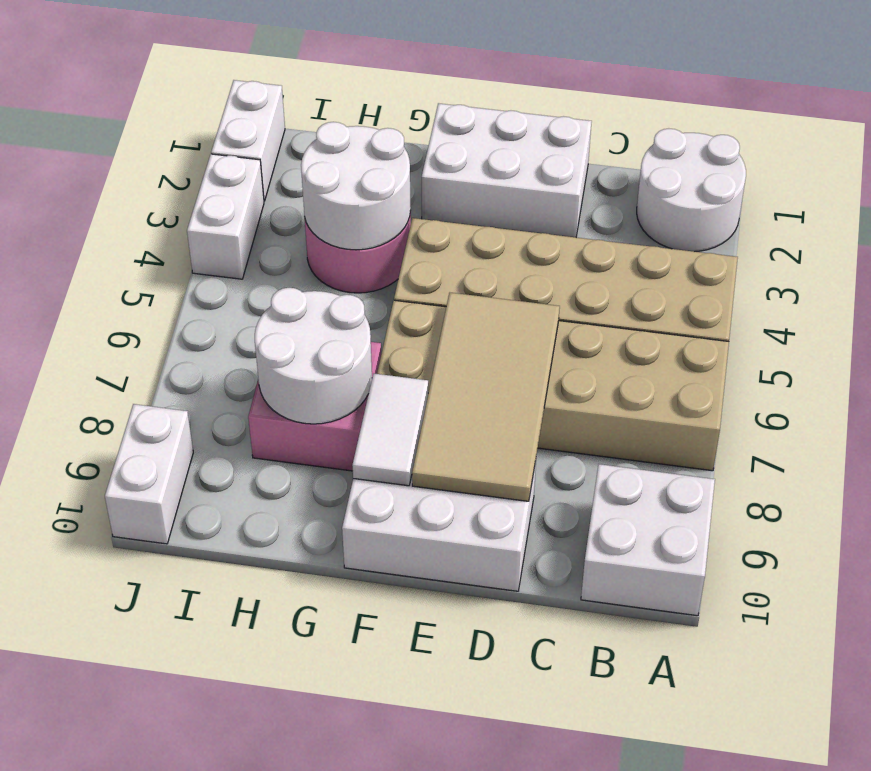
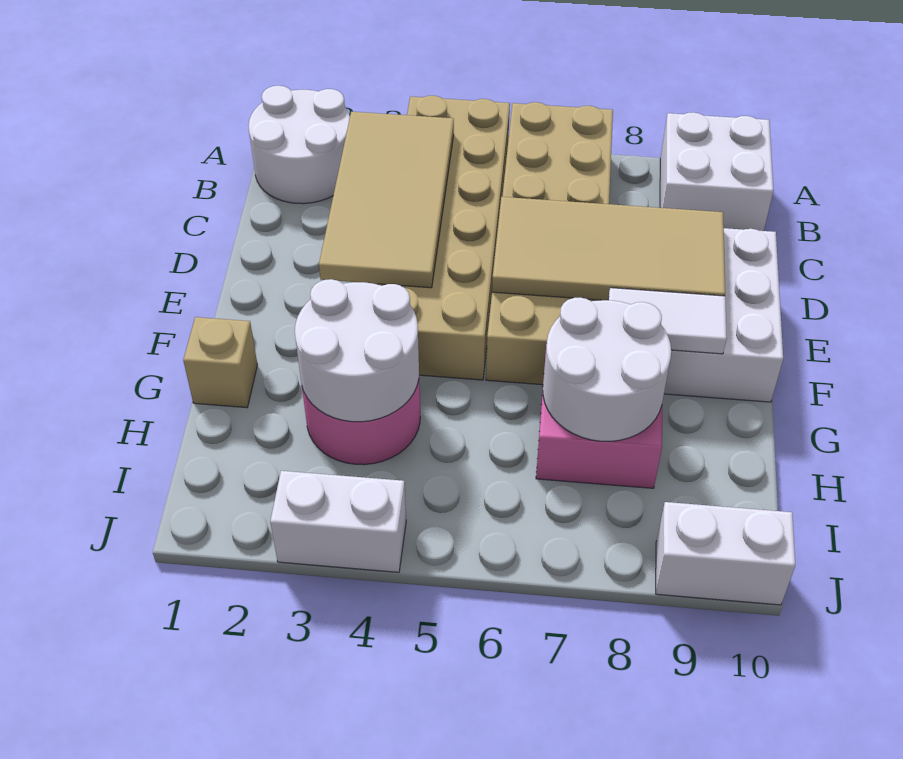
none -> tan 2x4 tile [319,112,454,288]
white 2x3 brick [422,103,592,237] -> none
none -> tan 1x1 brick [183,317,257,408]
white 1x2 brick [211,80,285,201] -> none

